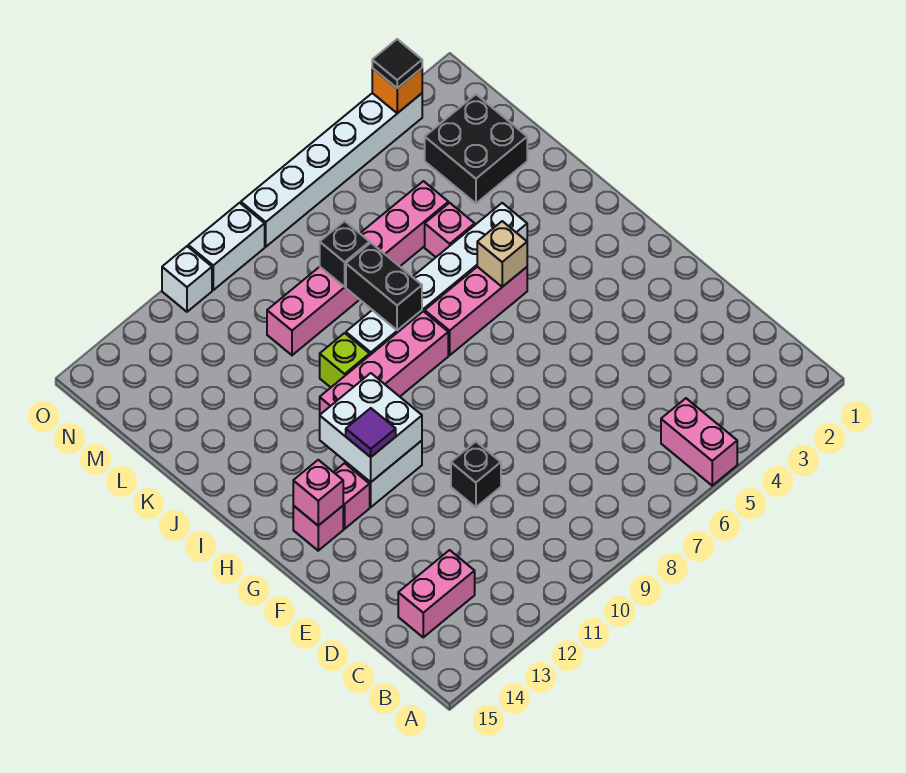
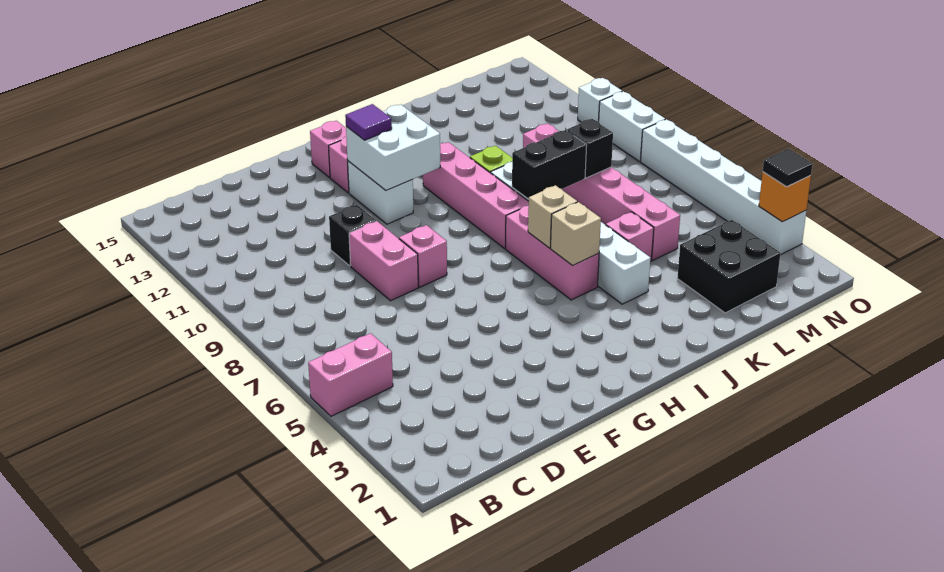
pink 1x2 brick [398,550,475,637] -> pink 1x2 brick moved to [349,221,418,301]
pink 1x1 brick [293,460,343,526] -> pink 1x1 brick moved to [399,225,447,287]
none -> tan 1x1 brick [528,185,577,248]

